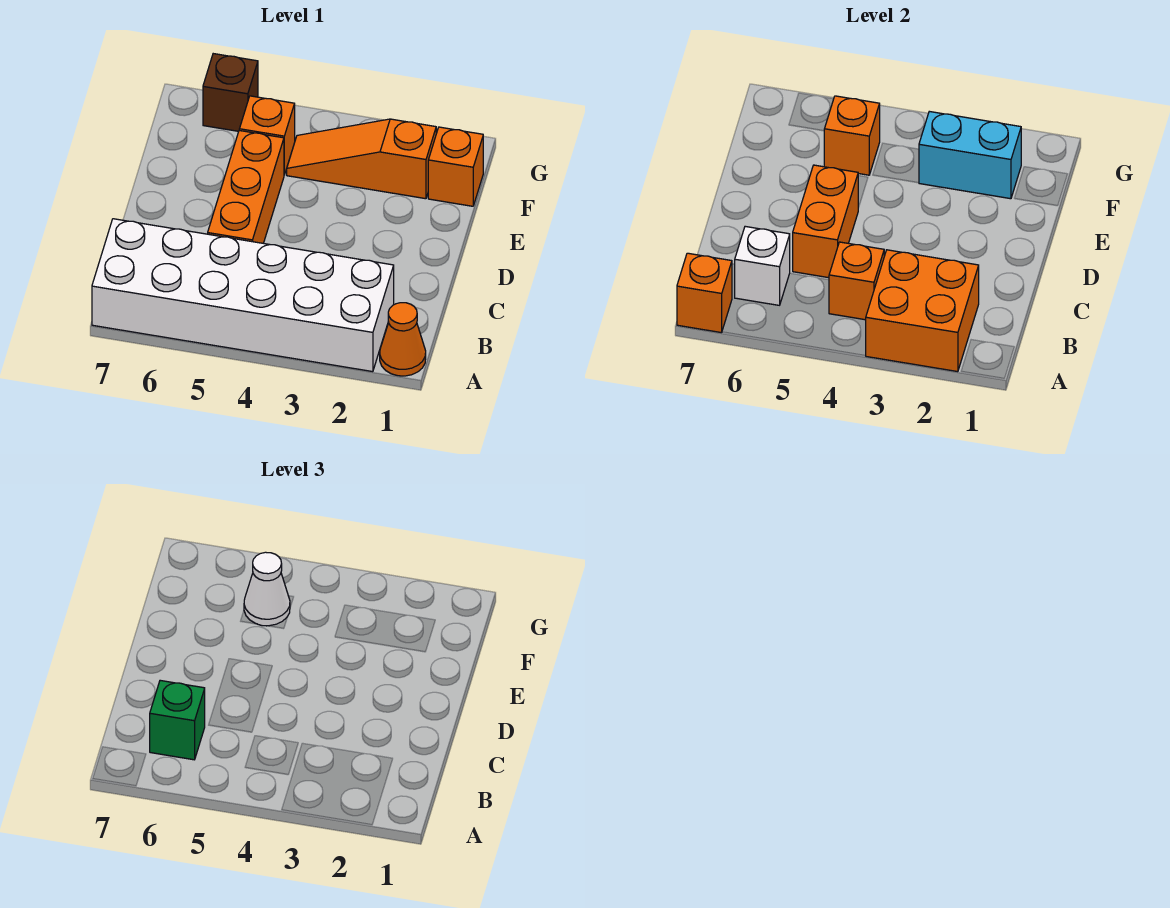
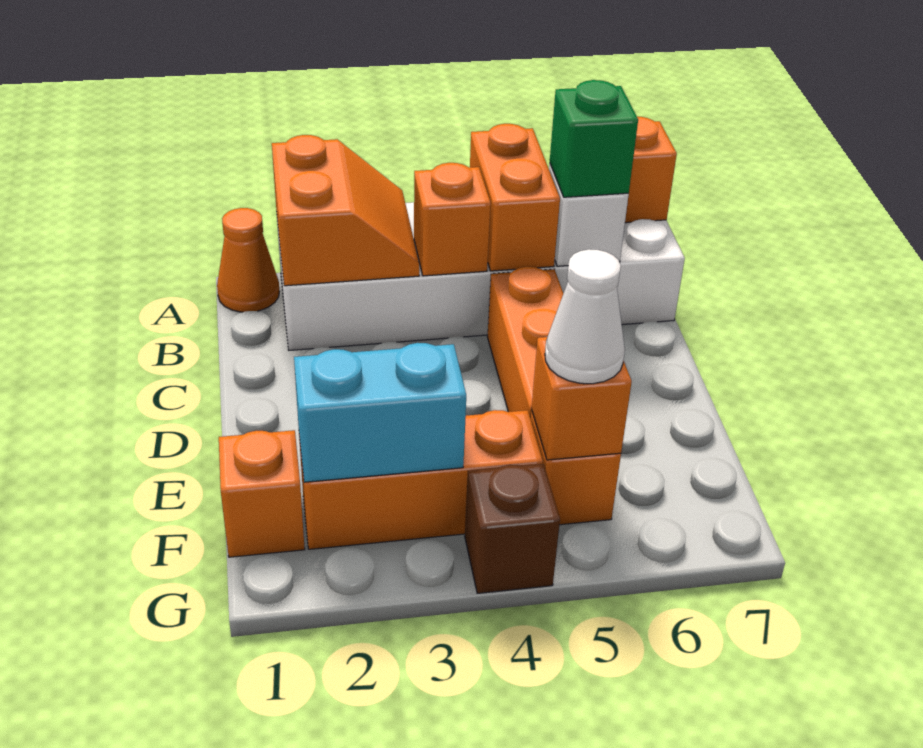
orange 2x2 brick [865,250,979,372] -> orange 2x2 slope [272,135,419,286]
orange 1x2 brick [793,165,858,278] -> orange 1x2 brick moved to [470,124,560,271]
orange 1x3 slope [287,119,436,199] -> orange 1x3 brick [299,410,543,549]
brown 1x1 brick [203,54,258,131] -> brown 1x1 brick moved to [465,464,560,593]

